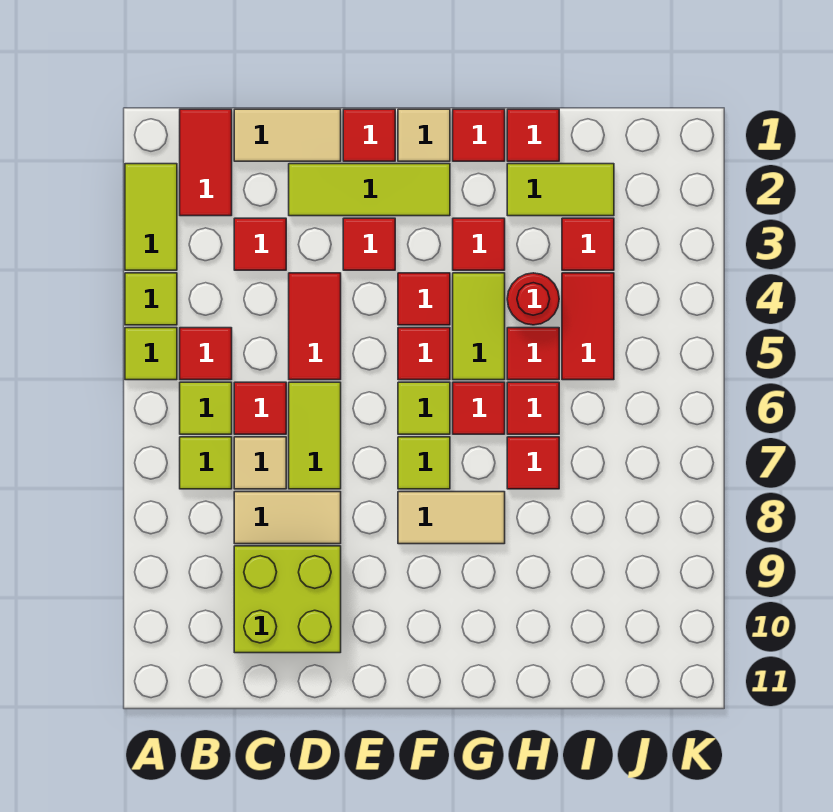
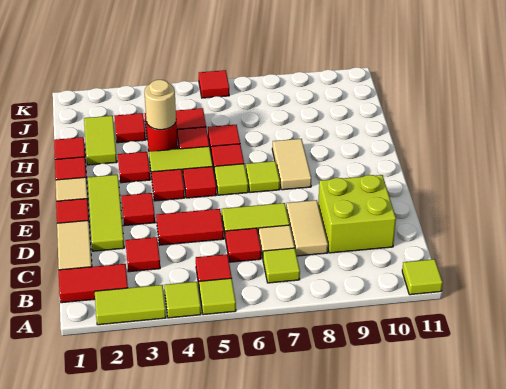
lime 1x1 tile [180,382,232,434] -> lime 1x1 tile moved to [402,259,443,295]
none -> tan 1x1 round brick [145,80,176,130]
red 1x1 tile [507,437,559,489] -> red 1x1 tile moved to [199,70,229,98]

